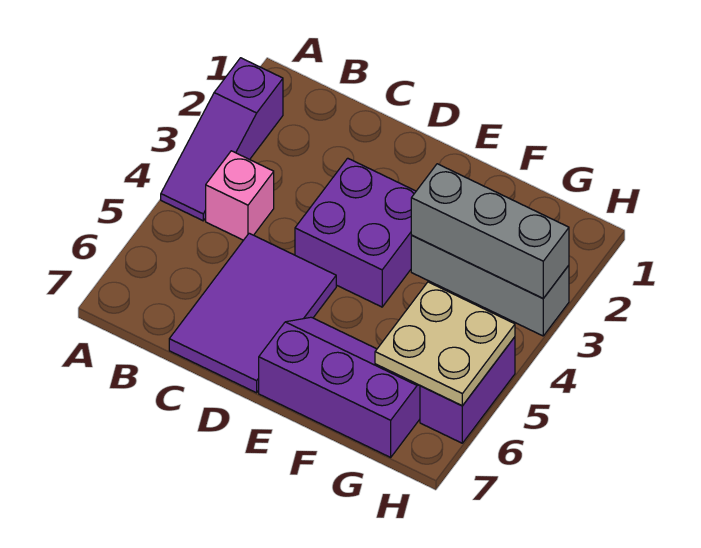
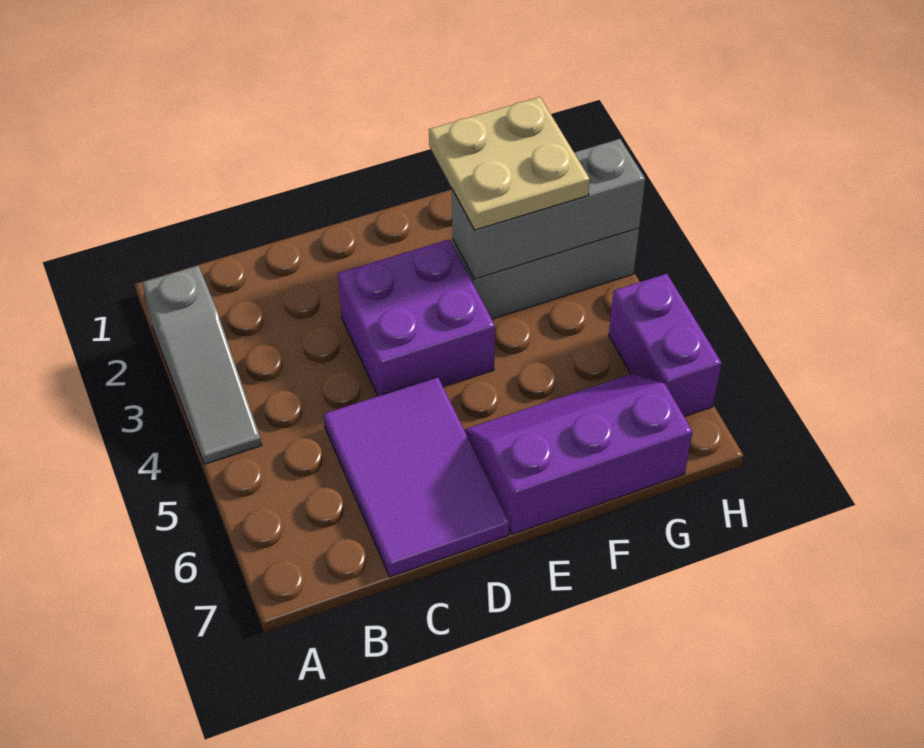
purple 1x3 slope [161,58,283,221] -> grey 1x3 slope [142,266,262,464]
pink 1x1 brick [206,151,274,240] -> none
tan 2x2 plate [375,282,515,406] -> tan 2x2 plate moved to [429,97,590,230]

